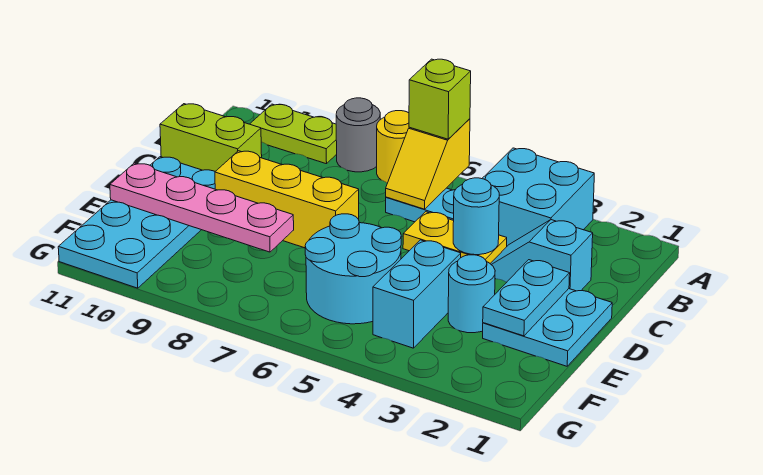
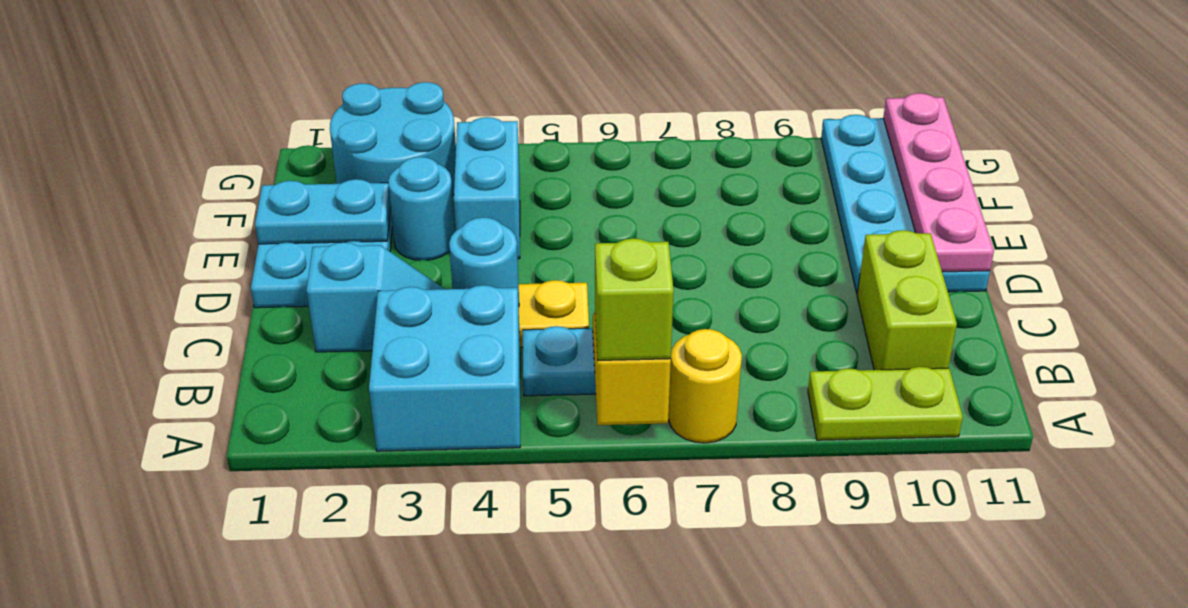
grey 1x1 round brick [336,98,380,172] -> none
lime 1x2 brick [160,104,262,171] -> lime 1x2 brick turned to [857,230,957,370]
cyan 1x2 plate [483,260,570,336] -> cyan 1x2 plate turned to [255,179,391,244]
yellow 1x3 brick [215,151,359,248] -> none
cyan 2x2 round brick [305,214,401,324] -> cyan 2x2 round brick moved to [330,82,456,195]
pink 1x4 plate [110,163,294,252] -> pink 1x4 plate turned to [883,93,994,272]

